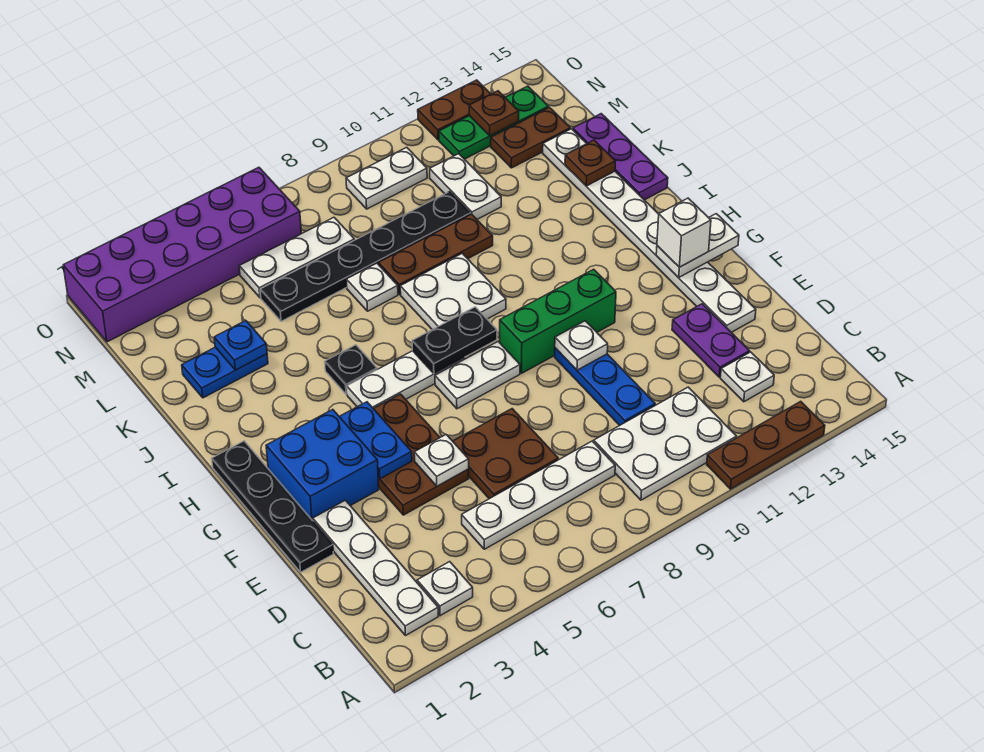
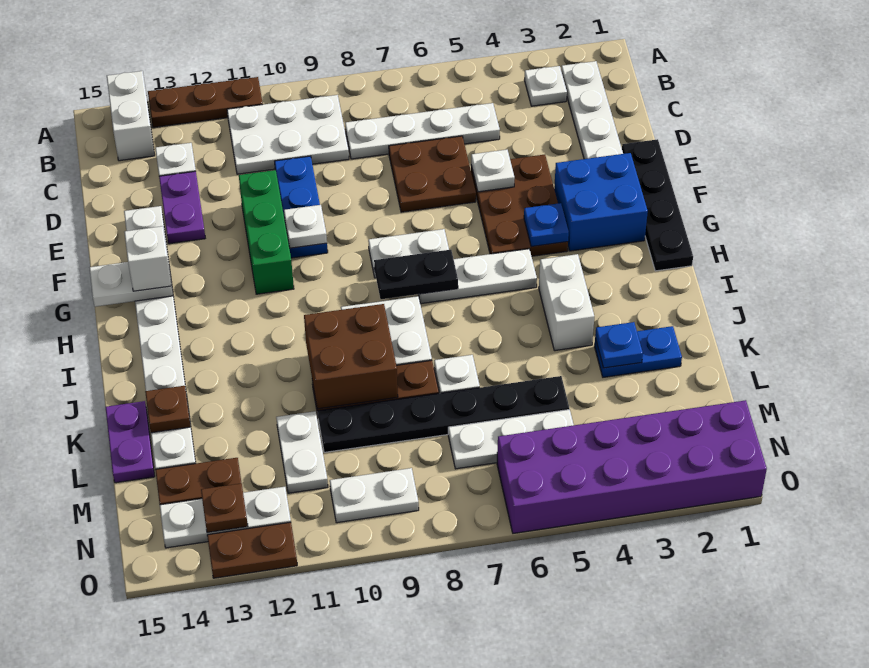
none -> white 1x2 brick [107,71,155,161]
blue 1x2 plate [339,402,412,479] -> blue 1x1 plate [524,203,569,247]
green 1x3 brick [500,269,616,373] -> green 1x3 brick turned to [239,170,294,294]
none -> white 1x2 brick [539,254,594,351]
black 1x1 plate [325,345,377,394] -> none
none -> brown 2x2 brick [304,304,398,409]
purple 1x3 plate [573,114,668,200] -> purple 1x2 plate [105,401,155,483]
green 1x3 plate [439,86,548,159] -> white 1x3 plate [160,487,291,548]

